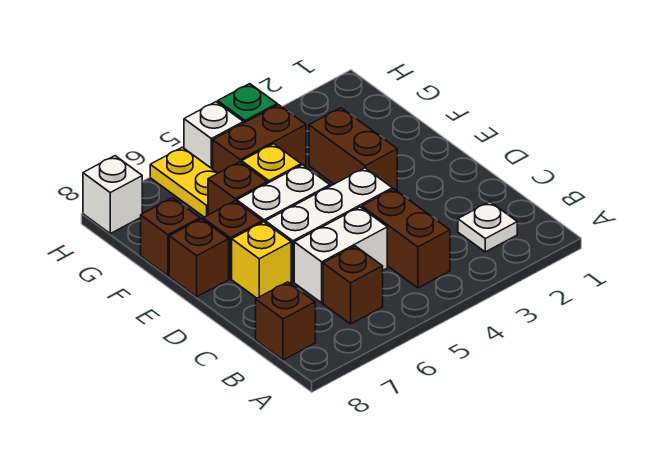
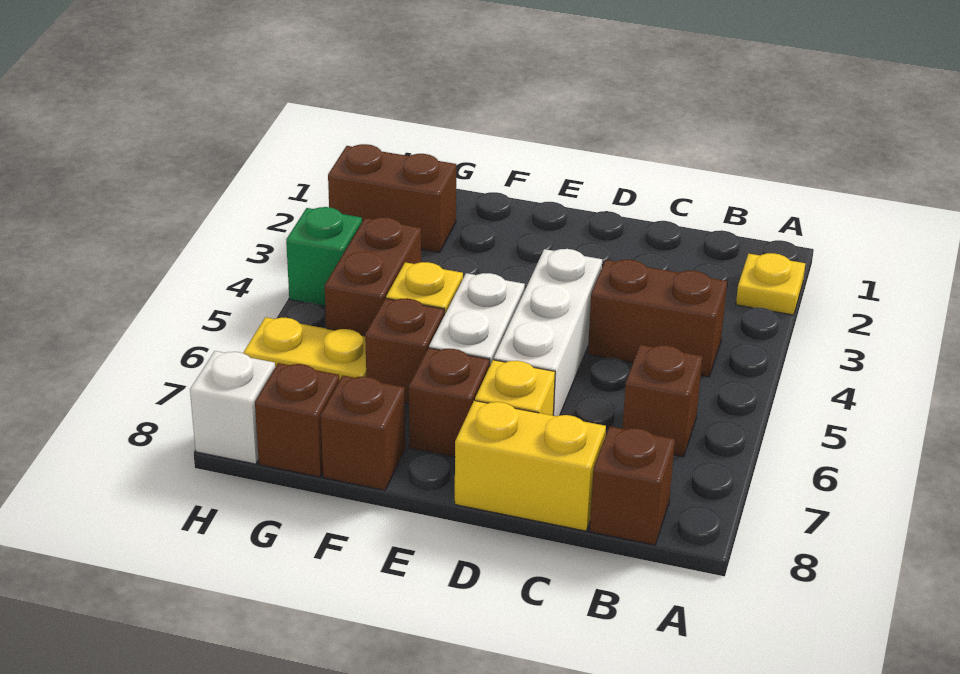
none -> yellow 1x1 plate [736,253,805,315]
white 1x1 plate [458,202,517,252] -> none
white 1x2 brick [294,207,387,303] -> none
none -> yellow 1x2 brick [455,401,606,531]
brown 1x2 brick [309,108,397,190] -> brown 1x2 brick moved to [328,144,456,253]
brown 1x1 brick [169,219,229,297] -> brown 1x1 brick moved to [255,363,340,477]
white 1x1 brick [184,102,243,169] -> none

